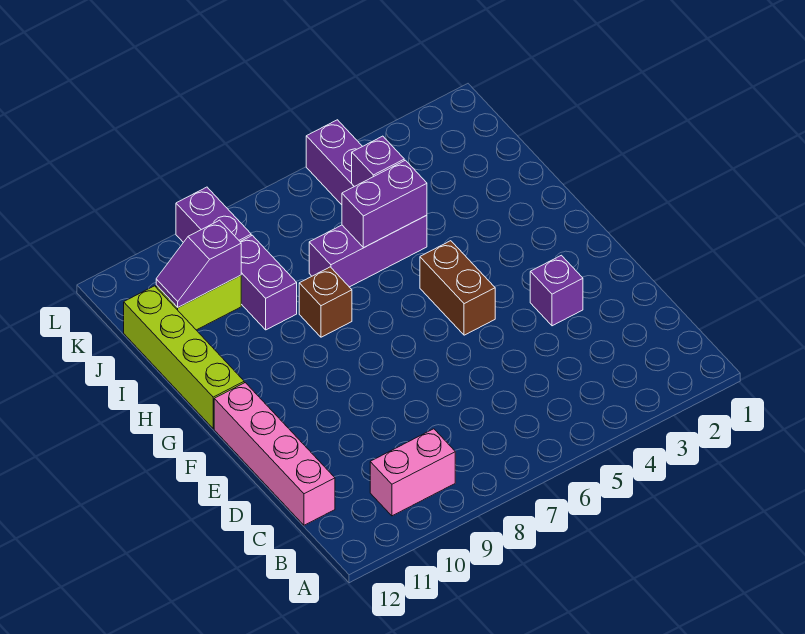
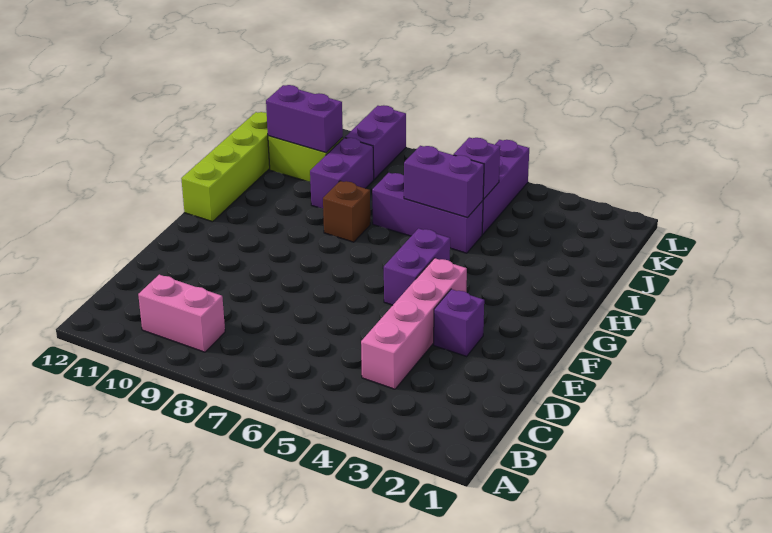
pink 1x4 brick [214,383,335,525] -> pink 1x4 brick moved to [361,258,467,389]
brown 1x2 brick [420,241,495,335] -> purple 1x2 brick [384,228,450,305]
purple 1x2 slope [156,220,241,307] -> purple 1x2 brick [266,85,343,153]

